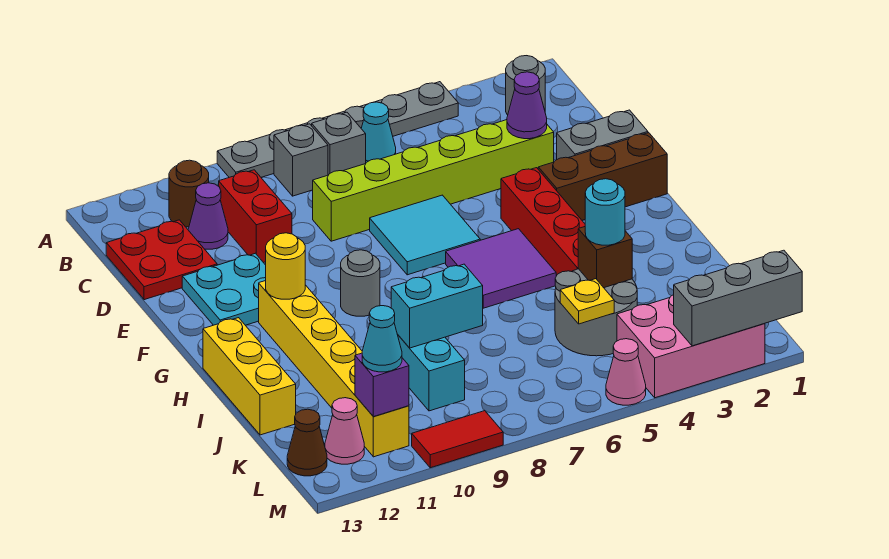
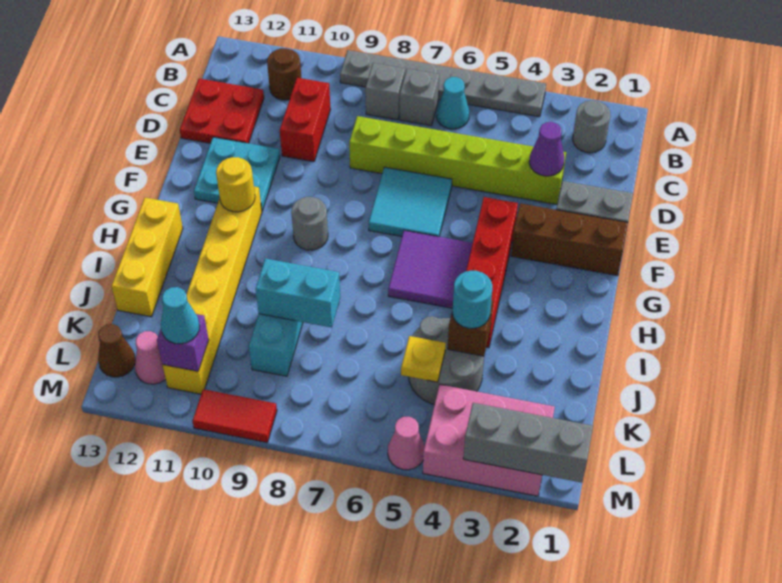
purple 1x1 cone [188,183,228,249] -> none

